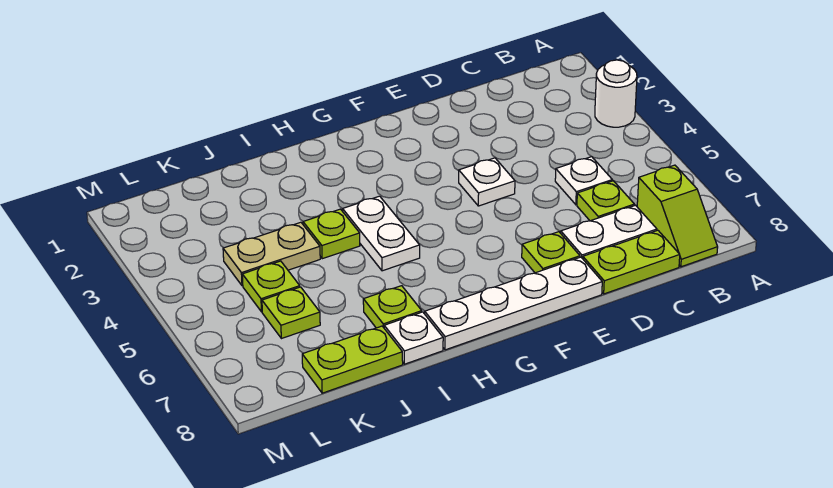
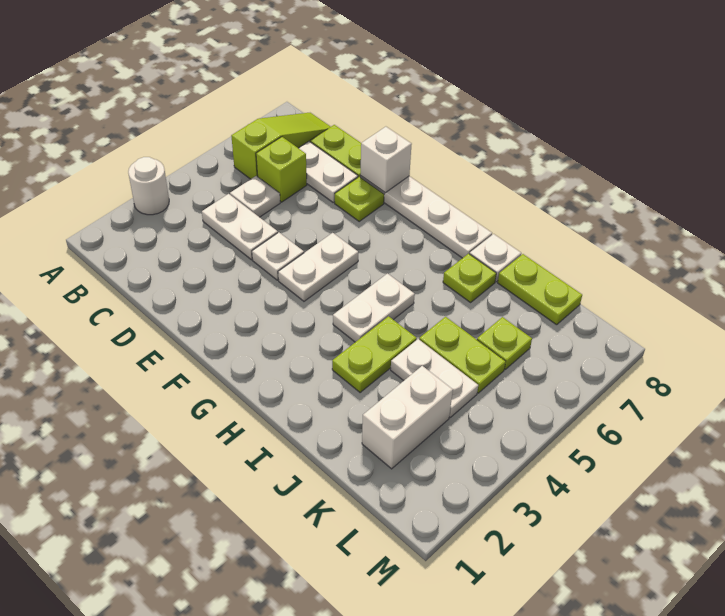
lime 1x2 slope [637,165,718,267] -> lime 1x3 slope [231,113,331,179]
none -> white 1x2 plate [202,194,278,260]
lime 1x1 plate [577,181,634,221] -> lime 1x1 brick [256,137,307,202]
none -> white 1x1 brick [361,127,412,193]
none -> white 1x2 plate [278,233,358,301]
lime 1x1 plate [303,209,360,259] -> lime 1x2 plate [332,316,417,392]
tan 1x2 plate [223,222,320,286] -> white 1x2 plate [391,339,478,417]
none -> white 1x2 brick [362,366,453,469]
lime 1x1 plate [242,261,300,312] -> lime 1x2 plate [419,317,506,393]

